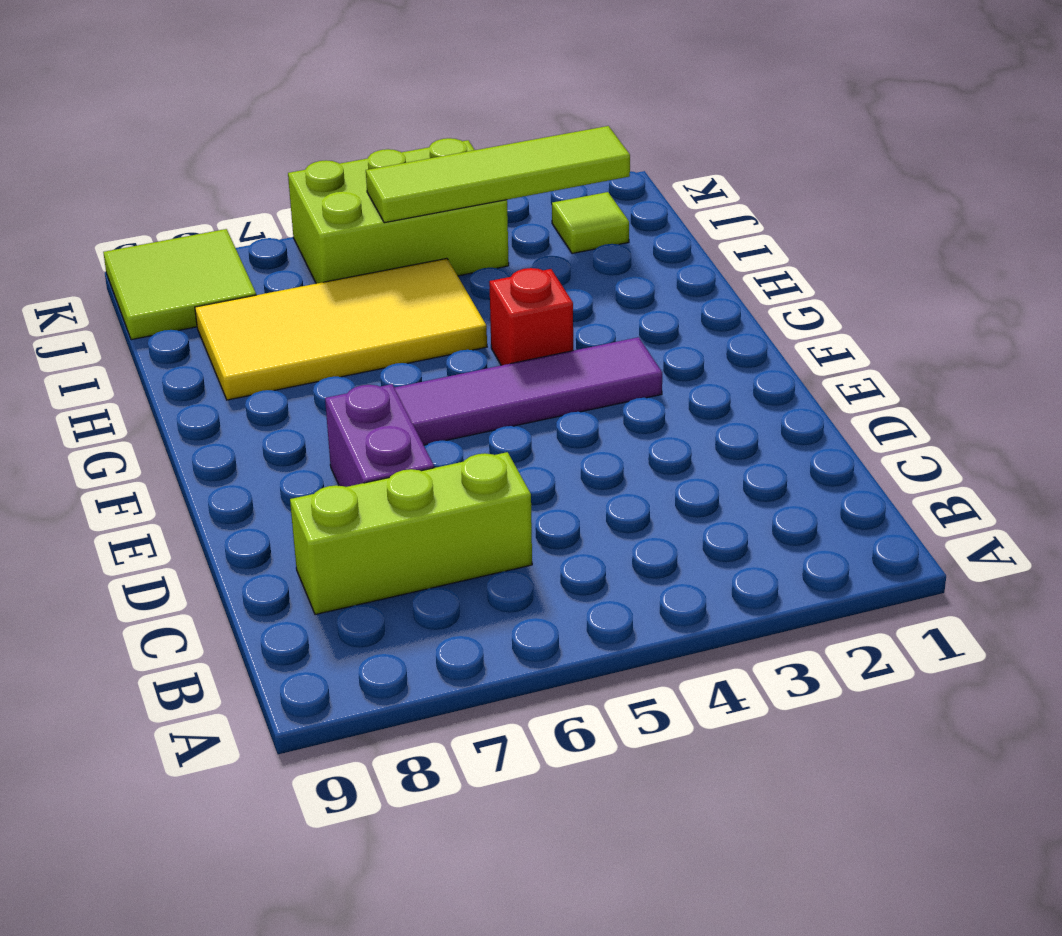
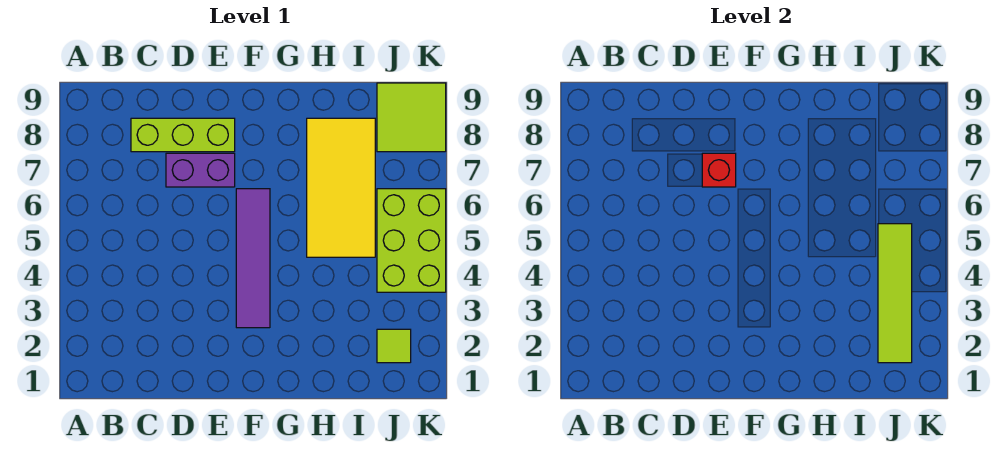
lime 1x3 brick [290,452,532,615] -> lime 1x3 brick turned to [131,118,235,152]
red 1x1 brick [489,268,573,365] -> red 1x1 brick moved to [702,153,736,187]

